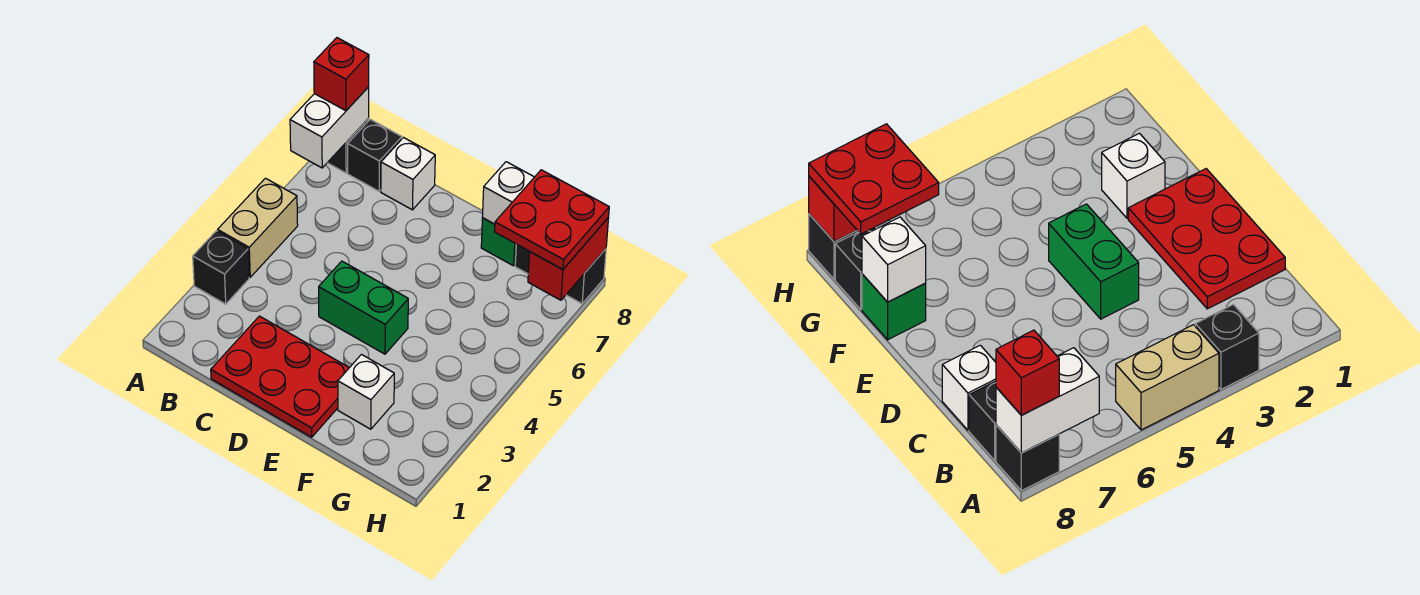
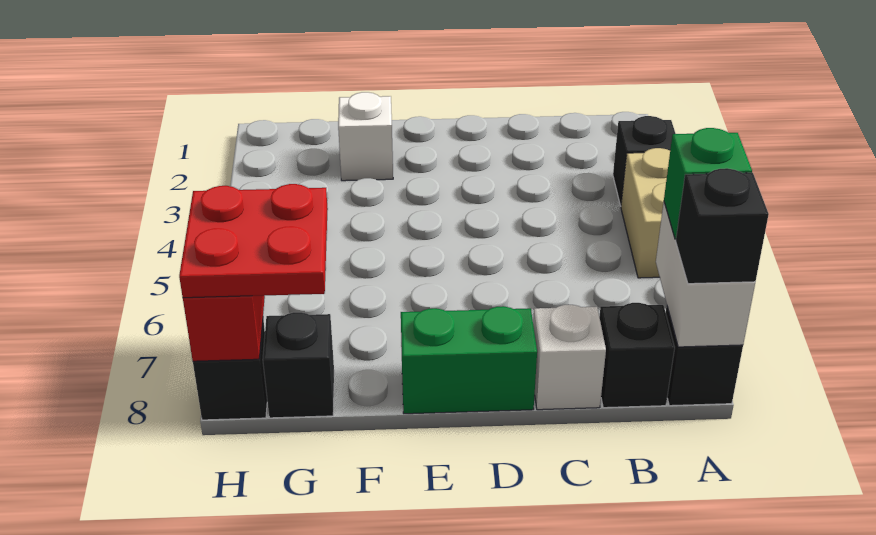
red 1x1 brick [314,38,369,111] -> black 1x1 brick [676,168,769,284]
red 2x3 plate [211,316,349,437] -> none
green 1x2 brick [319,261,408,354] -> green 1x2 brick moved to [401,306,537,414]
green 1x1 brick [481,218,516,266] -> green 1x1 brick moved to [664,128,752,239]
white 1x1 brick [483,162,534,224] -> none

